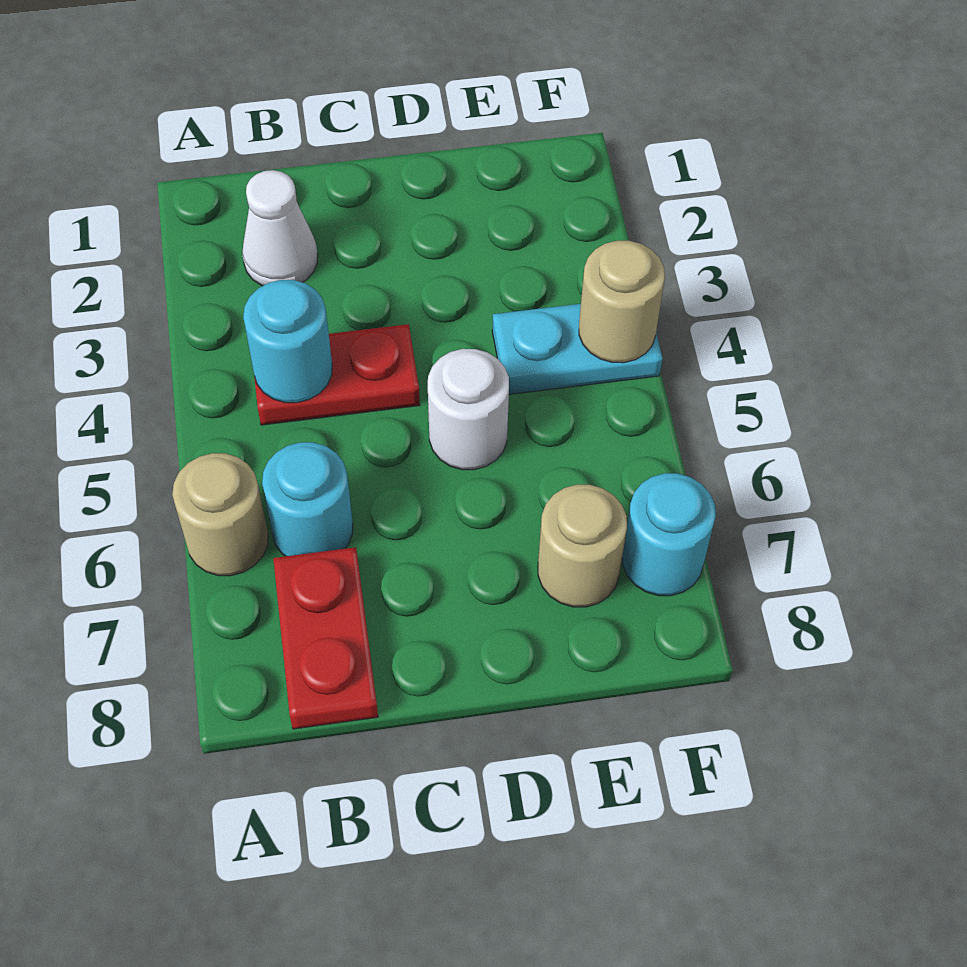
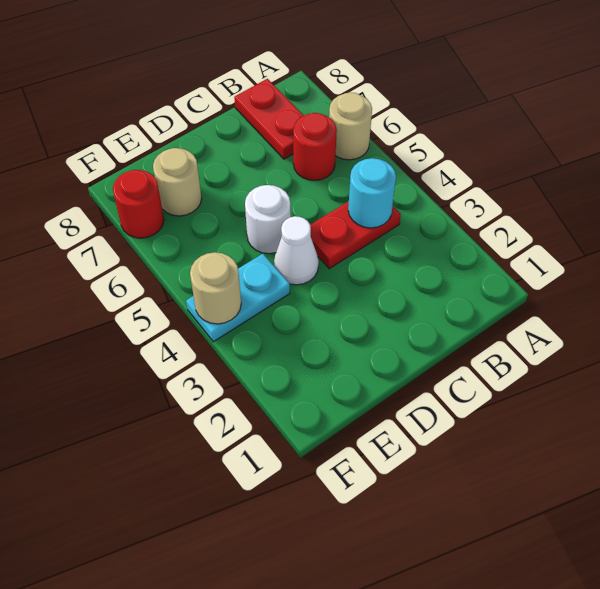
white 1x1 cone [242,170,318,286] -> white 1x1 cone moved to [274,216,319,285]
cyan 1x1 round brick [262,442,353,556] -> red 1x1 round brick [293,113,337,181]
cyan 1x1 round brick [622,473,716,596] -> red 1x1 round brick [113,170,164,238]

